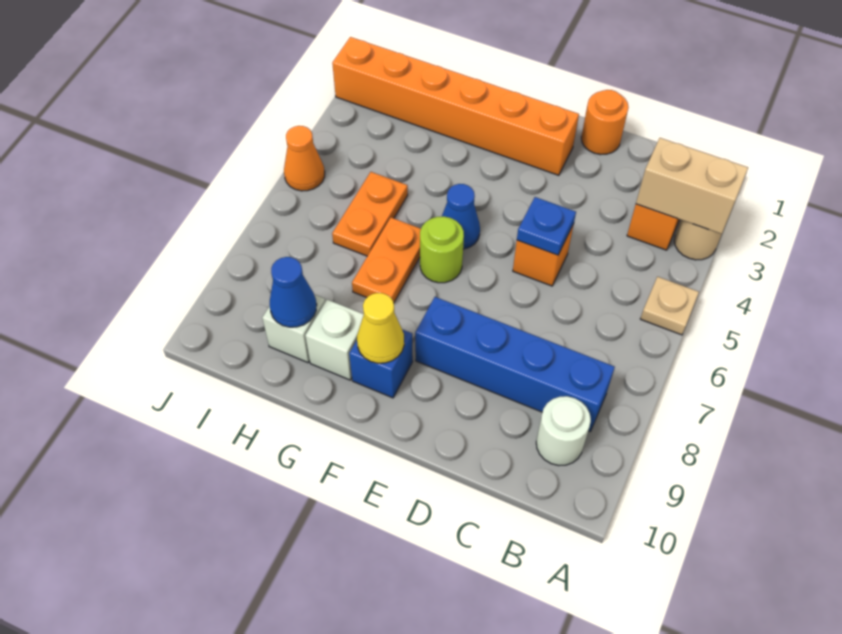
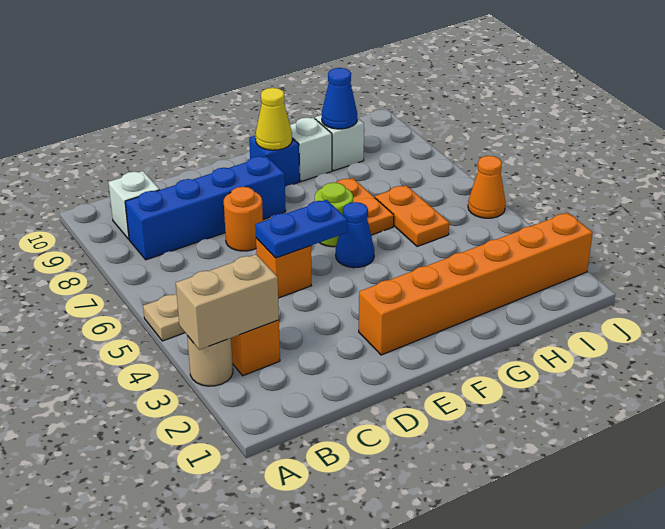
white 1x1 round brick [536,396,591,466] -> white 1x1 brick [108,171,160,239]
orange 1x1 round brick [581,90,629,155] -> orange 1x1 round brick moved to [224,187,263,251]
blue 1x1 plate [517,197,576,255] -> blue 1x2 plate [255,200,347,258]

